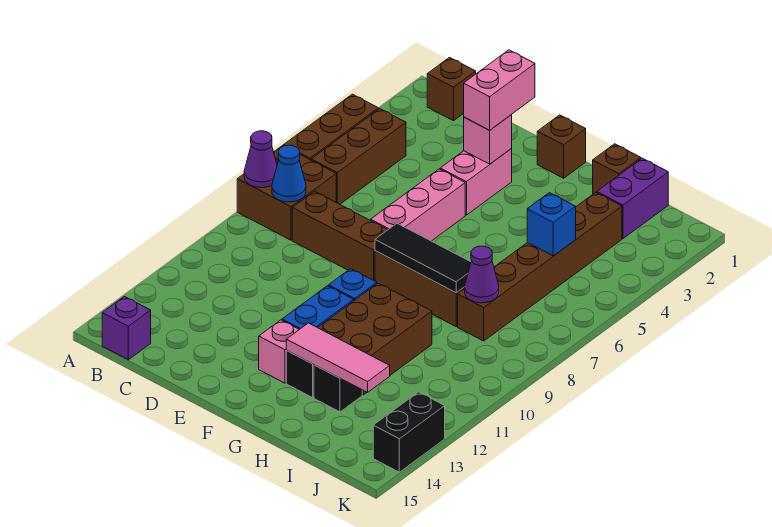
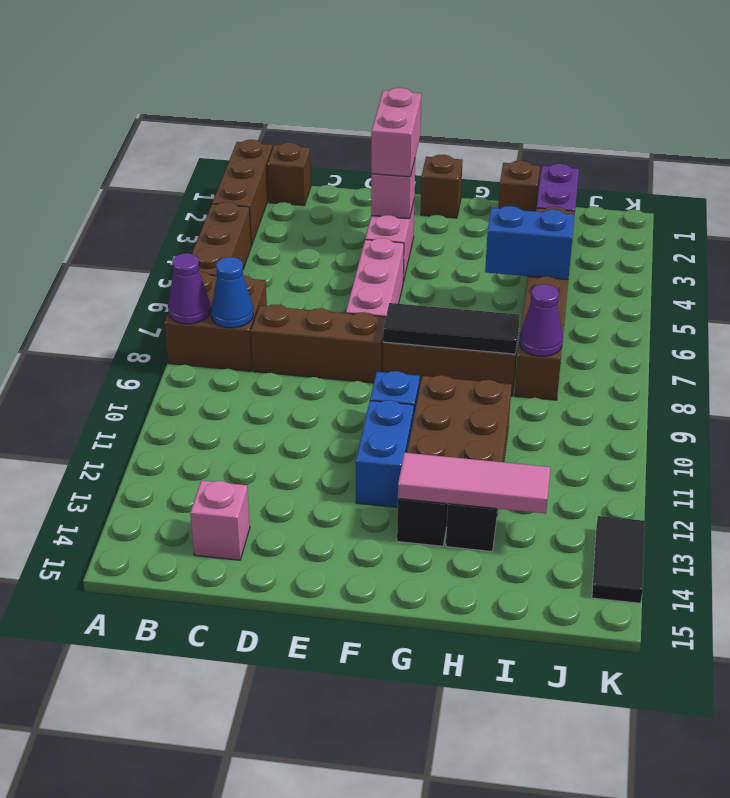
brown 1x3 brick [311,109,406,204] -> brown 1x3 brick moved to [212,140,273,245]
purple 1x1 brick [102,297,151,360] -> none
pink 1x1 brick [259,320,299,383] -> pink 1x1 brick moved to [190,481,250,560]
blue 1x1 brick [527,193,576,256] -> blue 1x2 brick [485,206,575,280]
black 1x2 brick [373,392,445,472] -> black 1x2 tile [592,516,645,603]

